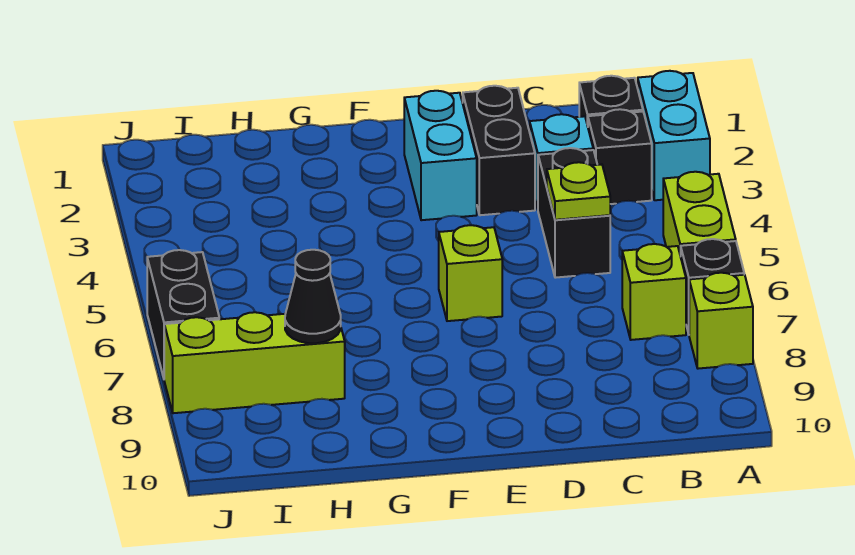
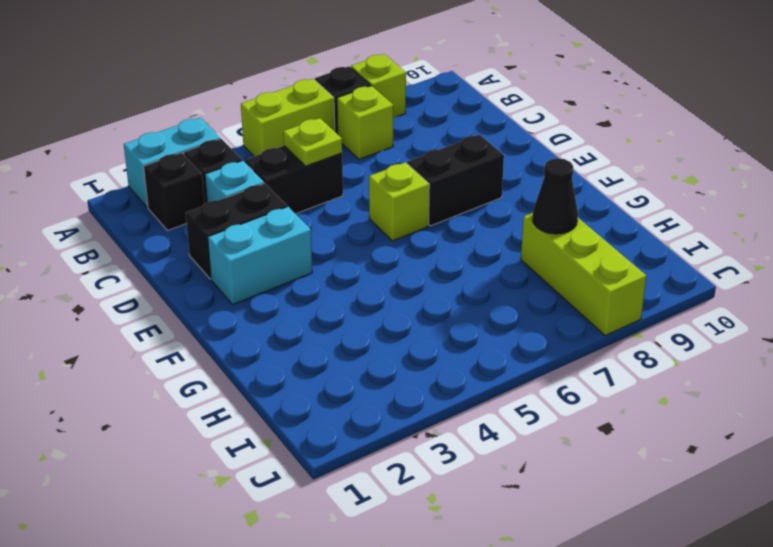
black 1x2 brick [147,250,219,378] -> black 1x2 brick moved to [407,134,504,226]

